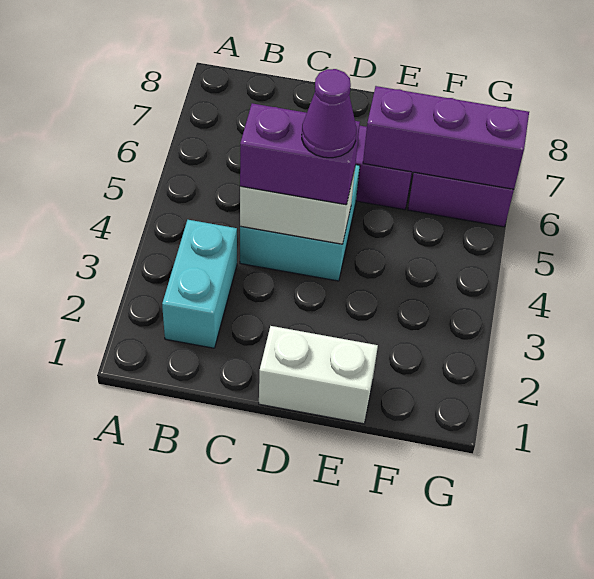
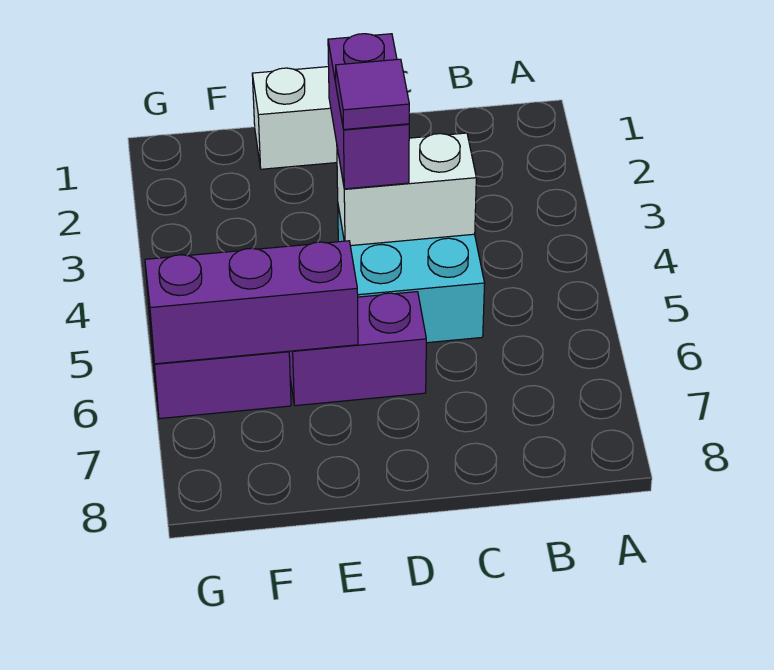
cyan 1x2 brick [162,220,237,348] -> none
purple 1x2 brick [240,103,360,205] -> purple 1x2 brick turned to [328,34,409,189]
purple 1x1 cone [302,69,356,158] -> purple 1x1 tile [336,59,409,130]

